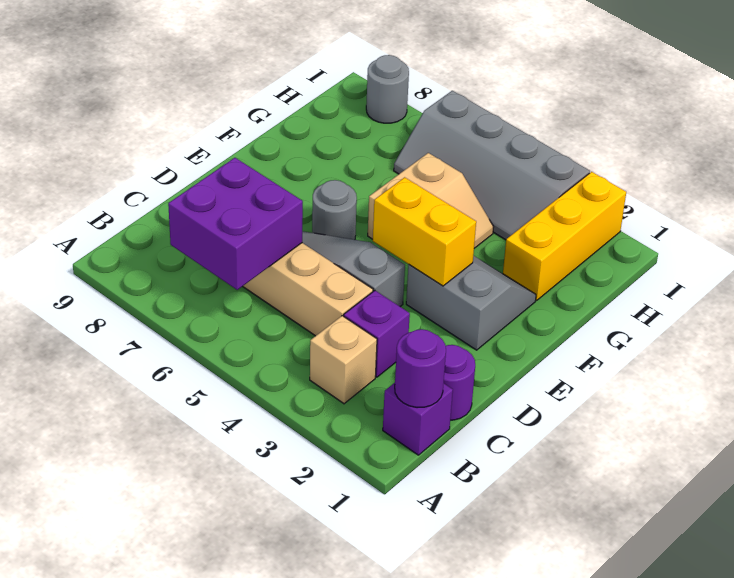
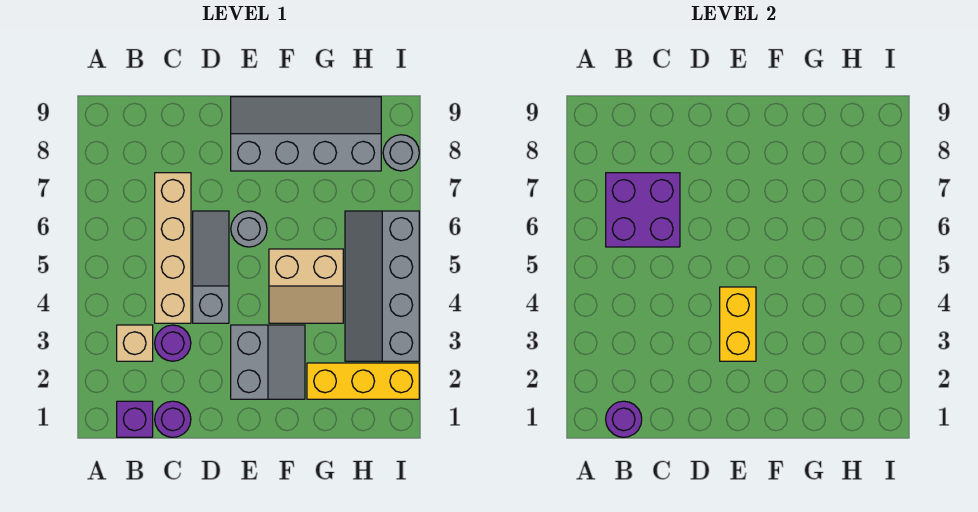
purple 1x1 brick [344,291,410,377] -> purple 1x1 round brick [155,325,191,361]
none -> grey 2x4 slope [231,97,381,171]

